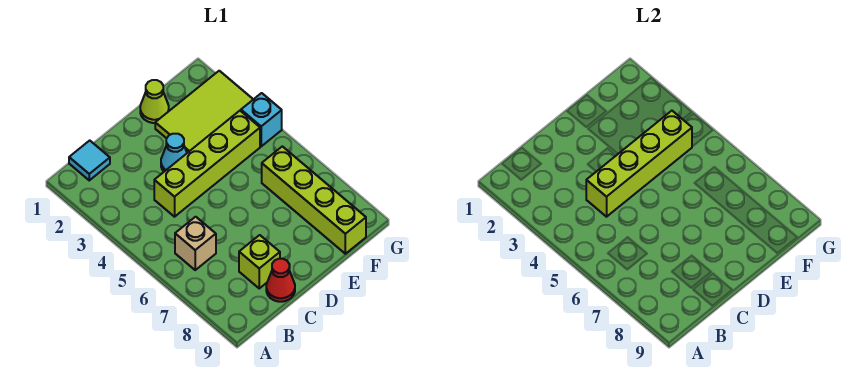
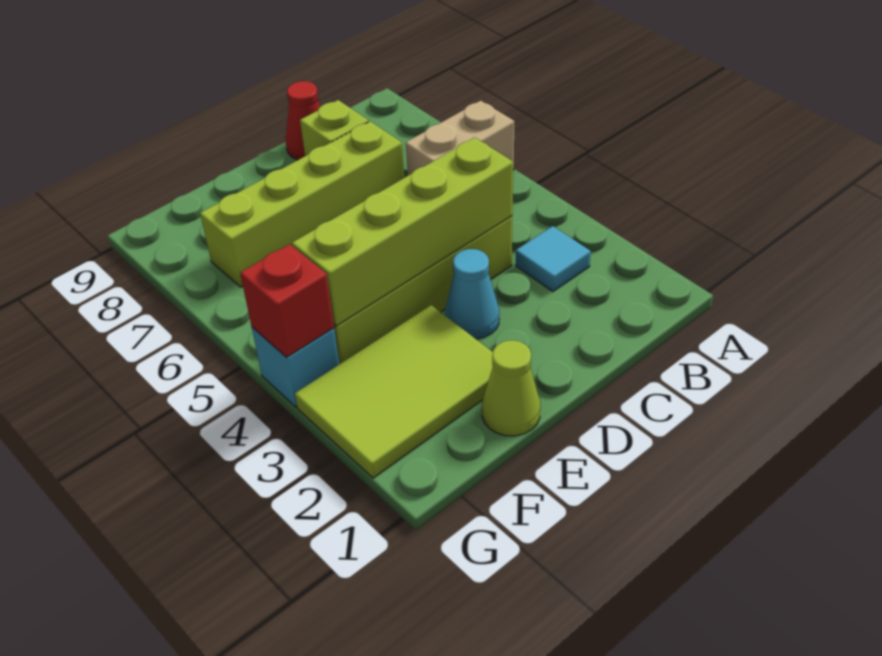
cyan 1x1 tile [69,141,110,180] -> cyan 1x1 tile moved to [516,226,591,292]
tan 1x1 brick [175,217,216,270] -> tan 1x2 brick [406,101,514,175]
lime 1x4 brick [262,146,366,254] -> lime 1x4 brick turned to [200,121,404,287]
none -> red 1x1 brick [240,244,334,357]

